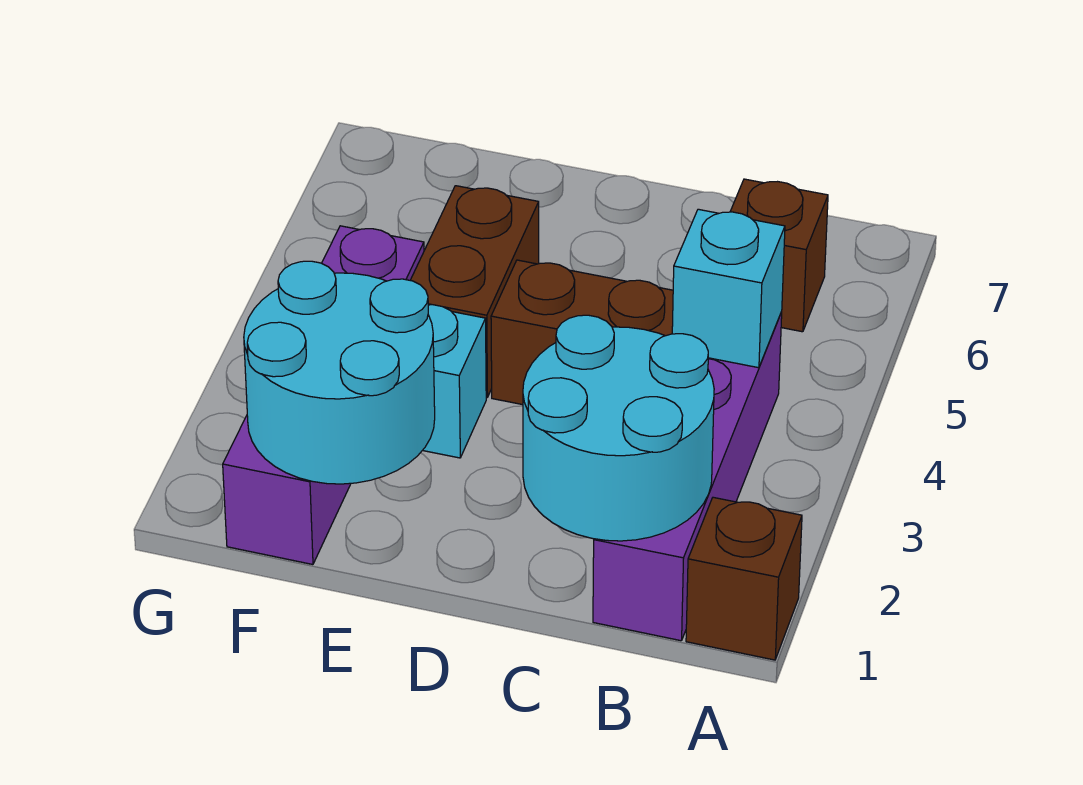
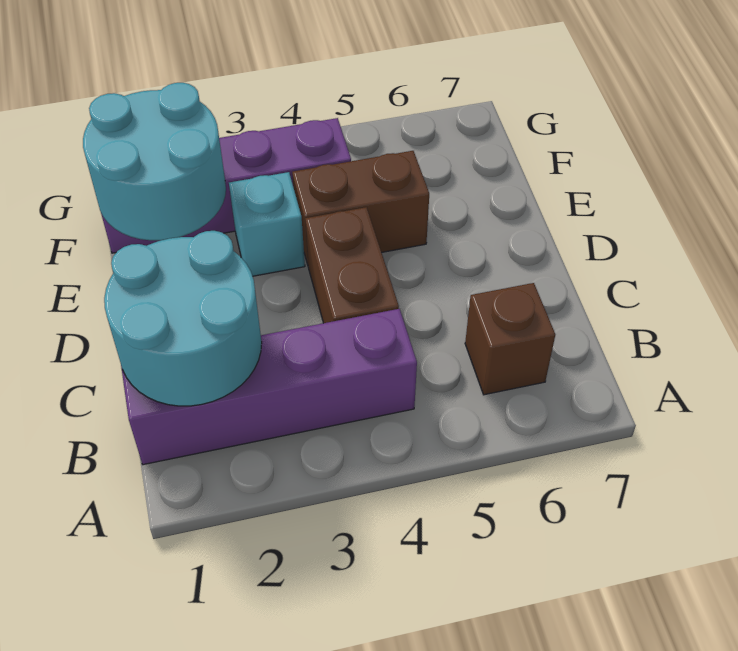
brown 1x1 brick [686,497,802,660] -> none
cyan 1x1 brick [672,209,785,368] -> none

